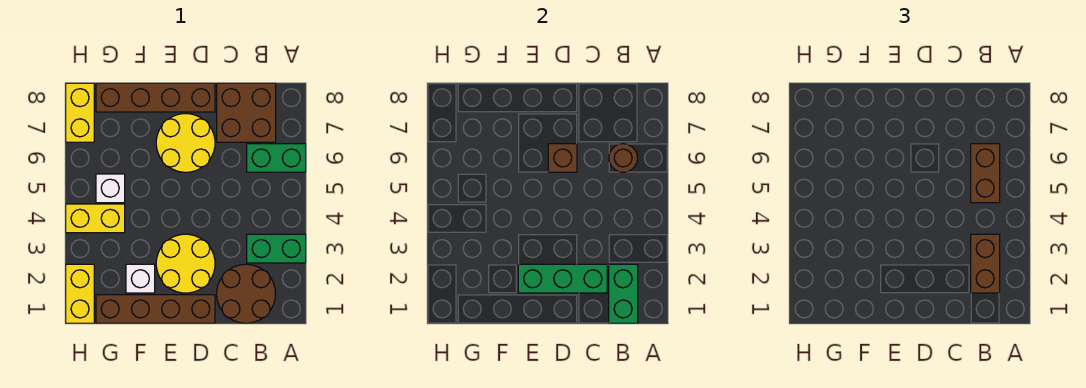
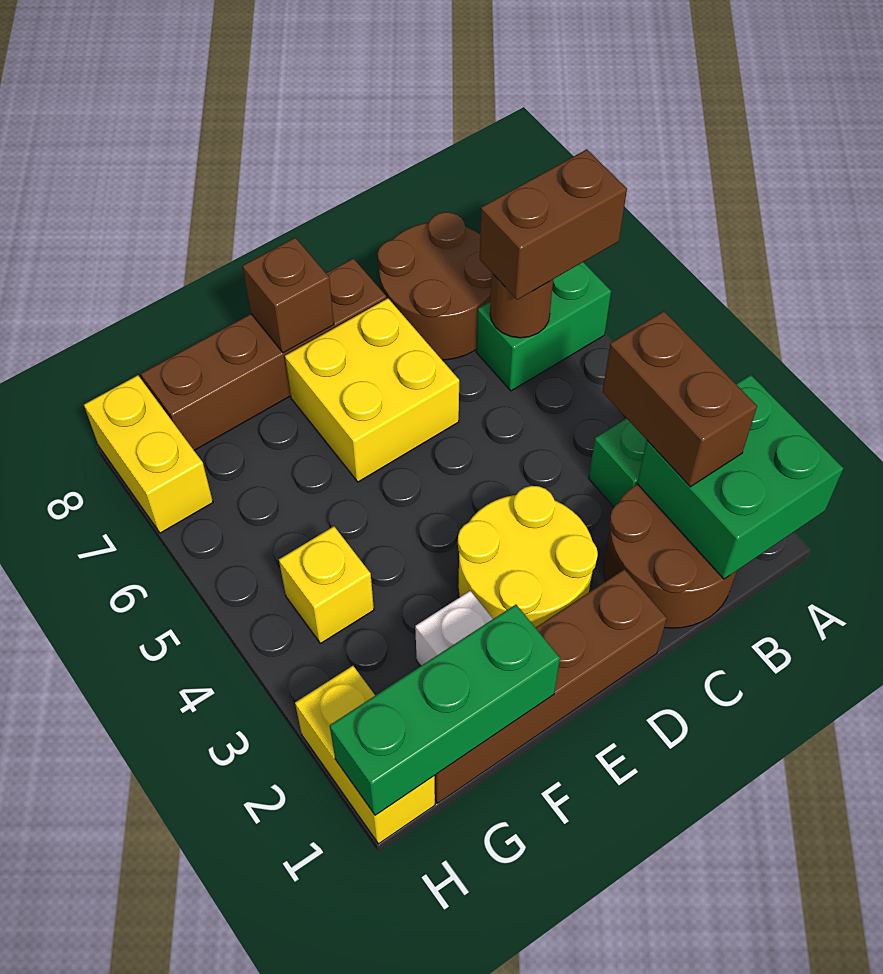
green 1x2 brick [609,264,638,323] -> green 2x2 brick [637,375,843,579]
brown 1x2 brick [971,144,1000,203] -> brown 1x2 brick turned to [480,149,627,300]
brown 2x2 brick [217,83,276,142] -> brown 2x2 round brick [378,212,492,360]
green 1x3 brick [518,264,607,293] -> green 1x3 brick moved to [330,605,560,815]
yellow 2x2 round brick [156,113,215,172] -> yellow 2x2 brick [285,298,459,482]
brown 1x1 brick [548,144,577,172] -> brown 1x1 brick moved to [243,238,334,353]
yellow 1x2 brick [66,204,125,233] -> yellow 1x1 brick [279,526,374,644]
white 1x1 brick [96,174,125,203] -> none

